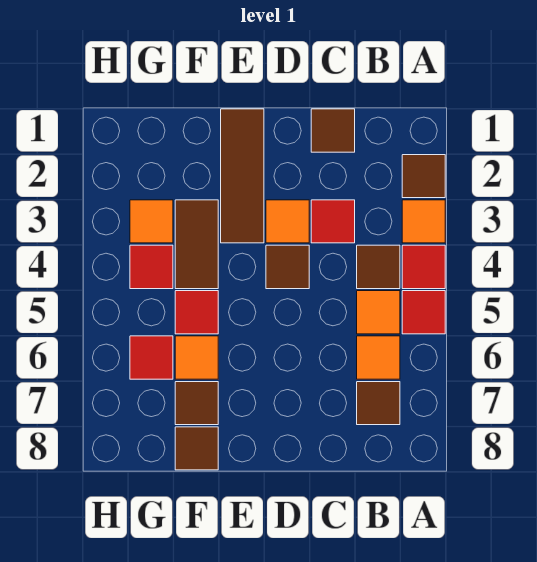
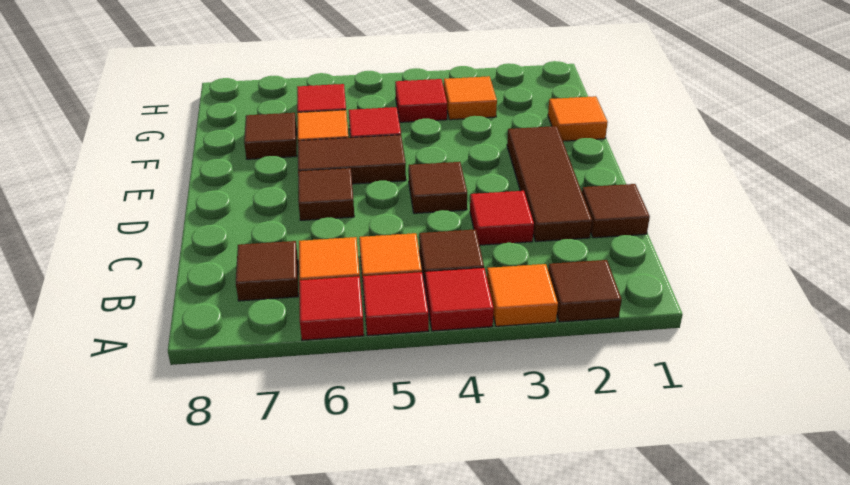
none -> red 1x1 tile [299,276,364,340]
orange 1x1 tile [266,200,309,243] -> orange 1x1 tile moved to [548,96,608,141]
brown 1x3 tile [221,109,264,243] -> brown 1x3 tile turned to [507,126,592,241]
brown 1x2 tile [175,200,218,289] -> brown 1x2 tile moved to [298,135,406,184]
brown 1x1 tile [175,427,218,470] -> brown 1x1 tile moved to [298,168,354,220]

